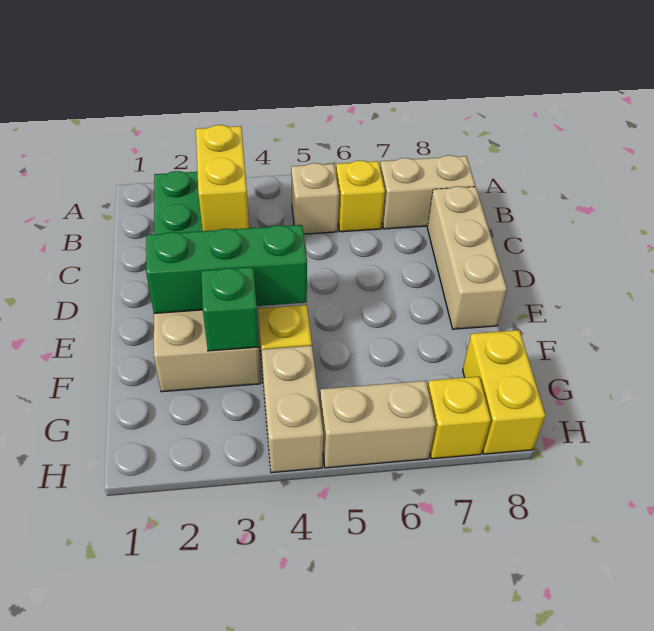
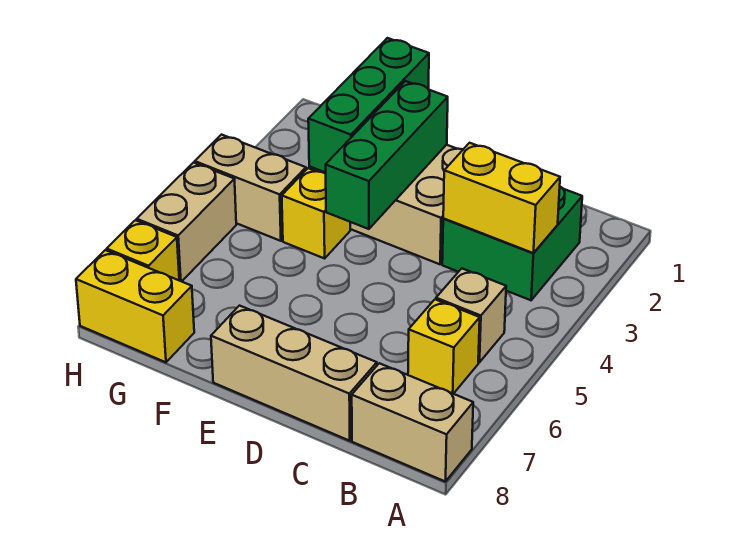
tan 1x2 brick [380,155,475,229] -> tan 1x2 brick turned to [352,363,473,482]
green 1x1 brick [201,267,259,351] -> green 1x3 brick [308,38,429,173]

